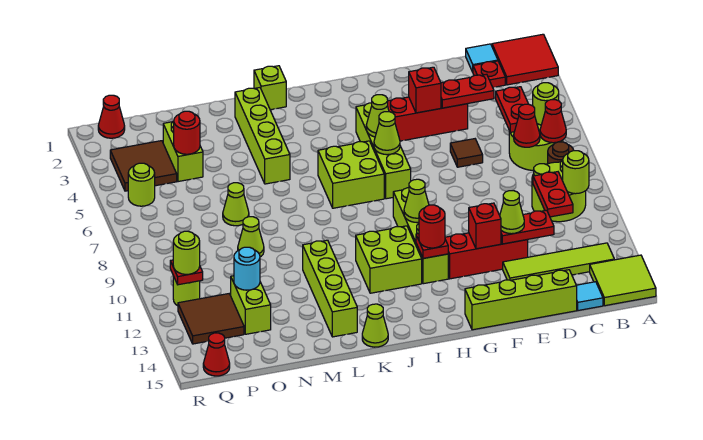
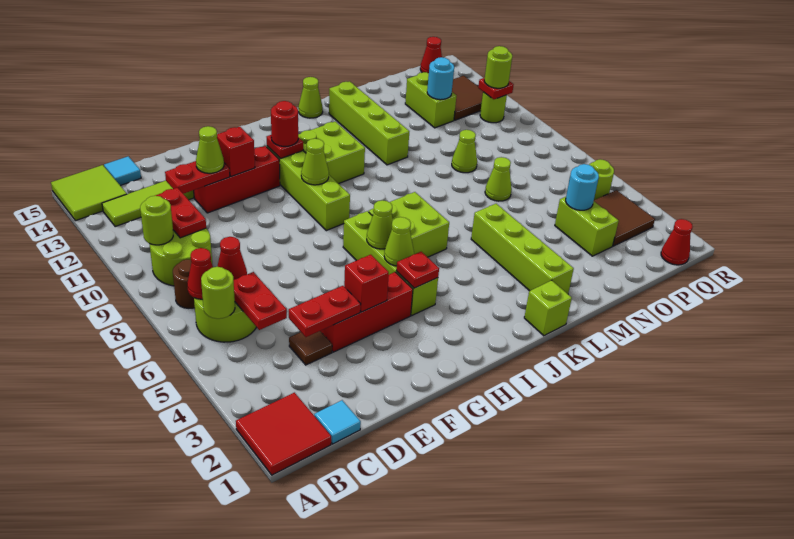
red 1x1 plate [473,61,505,87] -> red 1x1 plate moved to [396,252,439,288]
lime 1x4 brick [465,270,577,330] -> none
brown 1x1 tile [450,139,483,167] -> brown 1x1 tile moved to [289,331,332,365]
red 1x1 round brick [174,111,200,154] -> cyan 1x1 round brick [566,164,599,210]

